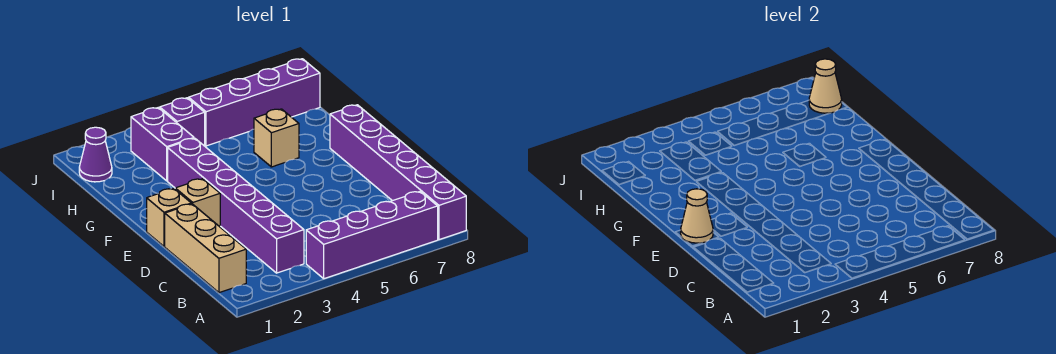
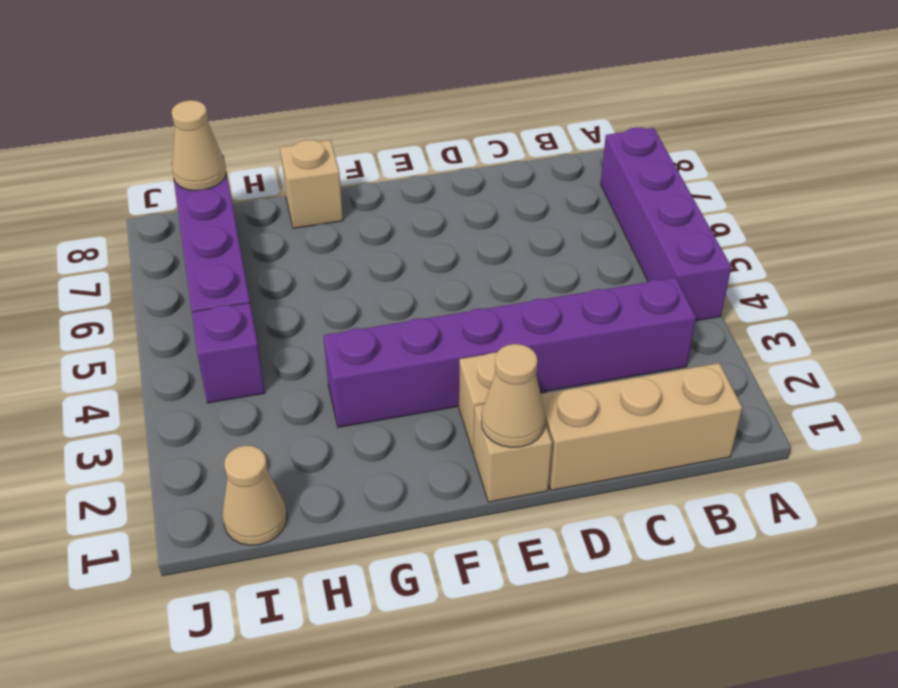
purple 1x6 brick [330,105,466,240] -> none
tan 1x1 brick [254,109,299,167] -> tan 1x1 brick moved to [280,140,343,228]
purple 1x2 brick [131,108,194,181] -> none
purple 1x1 cone [79,127,112,182] -> tan 1x1 cone [222,446,287,545]

